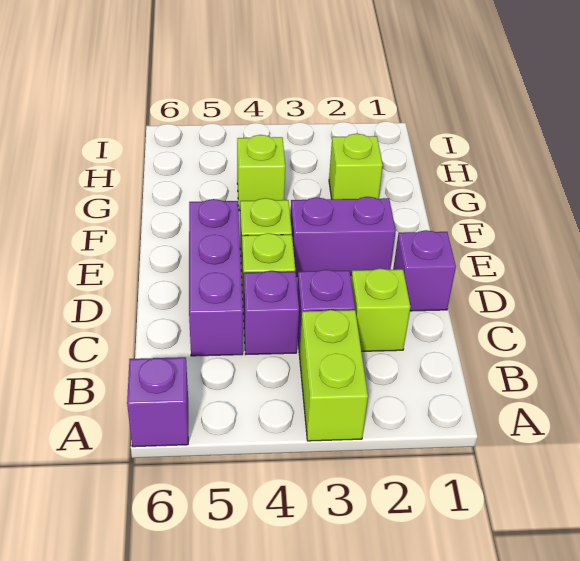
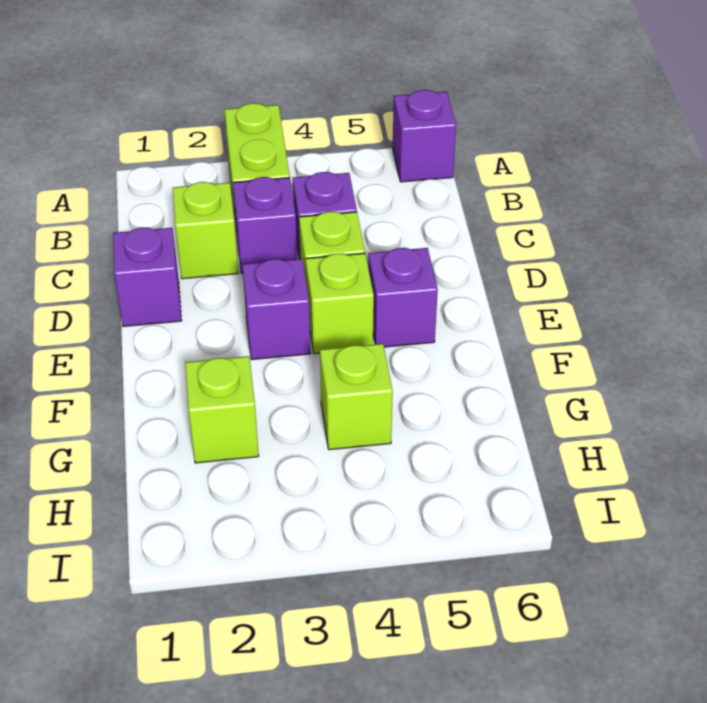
purple 1x3 brick [189,199,243,356] -> purple 1x1 brick [368,248,438,347]
purple 1x2 brick [290,197,396,277] -> purple 1x1 brick [242,259,311,360]

